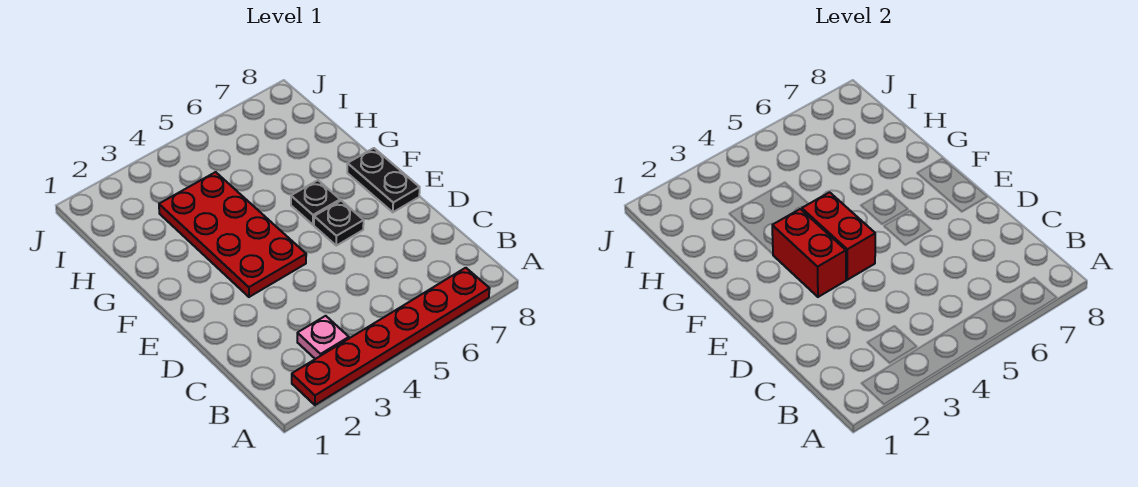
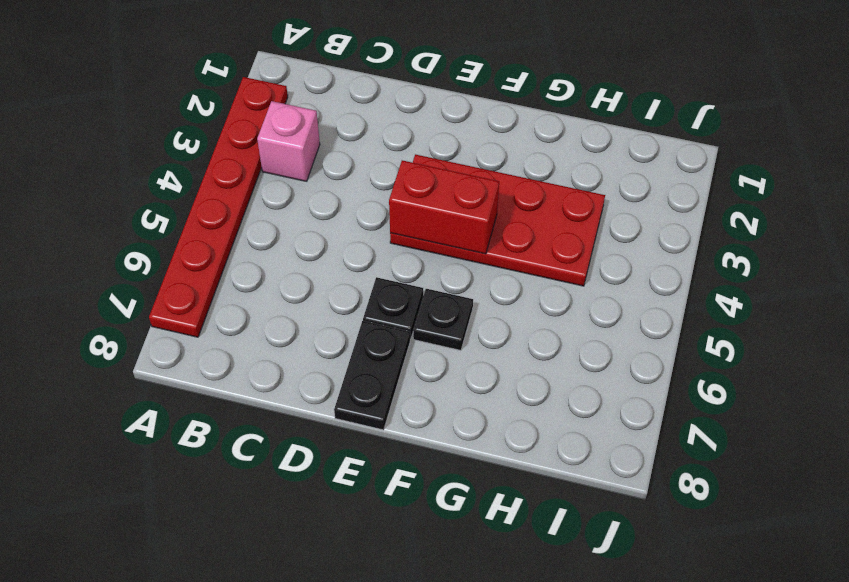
pink 1x1 plate [297,316,349,359] -> pink 1x1 brick [257,101,320,181]
red 1x2 brick [772,209,846,297] -> none
black 1x2 plate [347,148,420,212] -> black 1x2 plate turned to [334,321,410,430]

